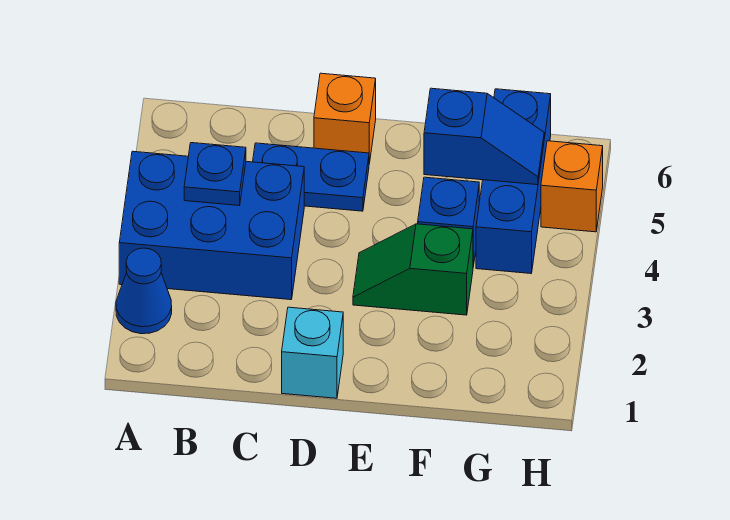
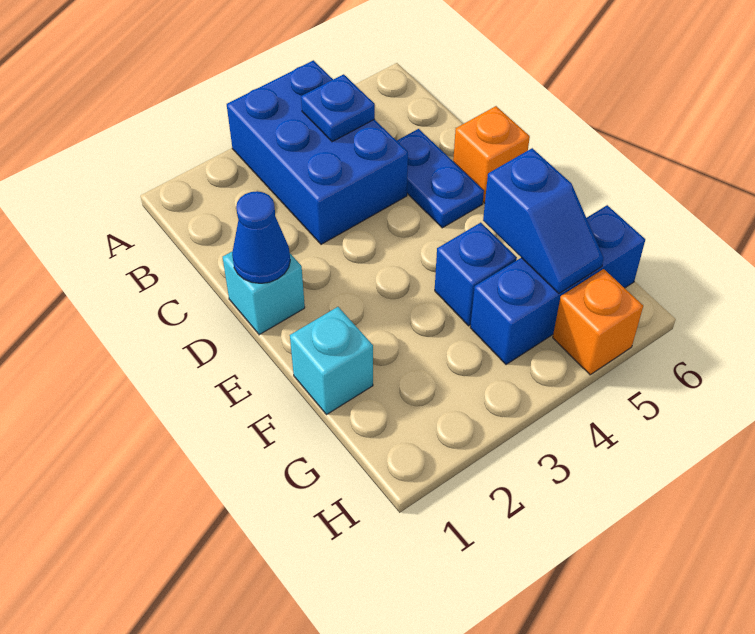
blue 1x1 cone [116,248,172,334] -> blue 1x1 cone moved to [232,191,290,283]
green 1x2 slope [353,224,473,315] -> none
none -> cyan 1x1 brick [290,307,373,415]

